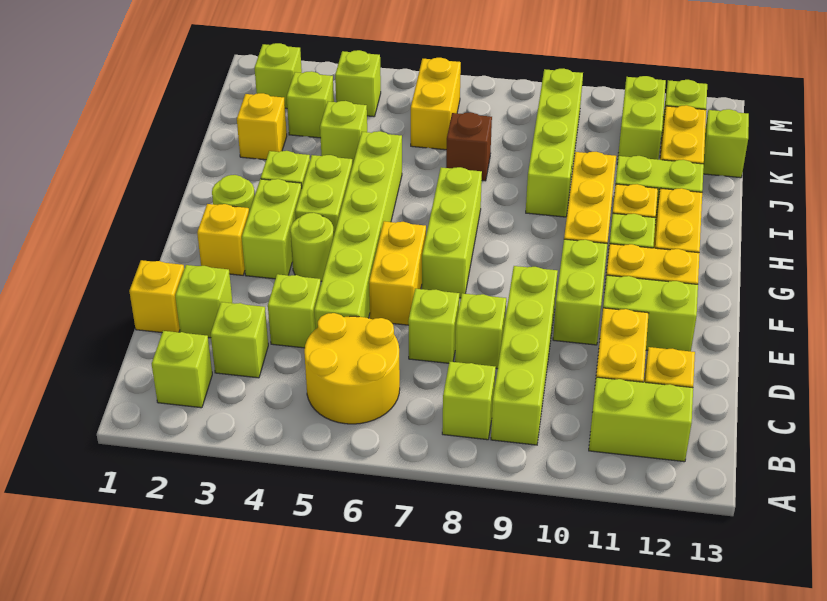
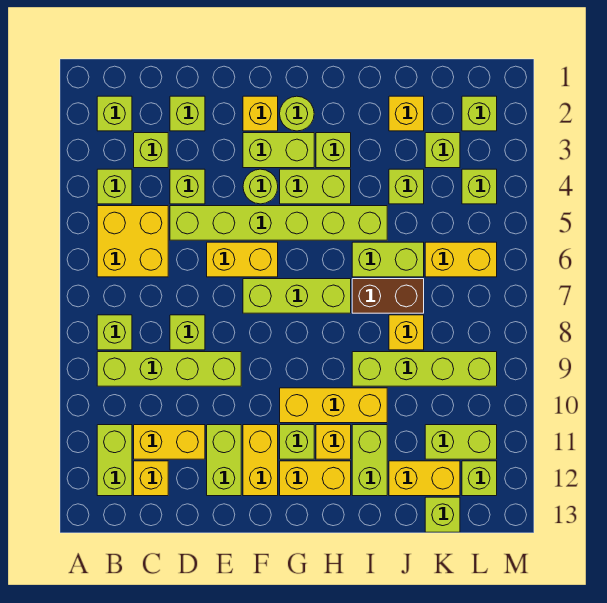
yellow 2x2 round brick [304,313,400,424] -> yellow 2x2 brick [97,206,168,277]
yellow 1x1 brick [129,260,184,333] -> yellow 1x1 brick moved to [389,315,424,350]
lime 1x1 brick [408,289,459,363] -> lime 1x1 brick moved to [97,169,132,204]
lime 1x2 brick [553,239,607,345] -> lime 1x2 brick moved to [352,242,424,277]
brown 1x1 brick [446,112,492,181] -> brown 1x2 brick [352,279,424,313]

